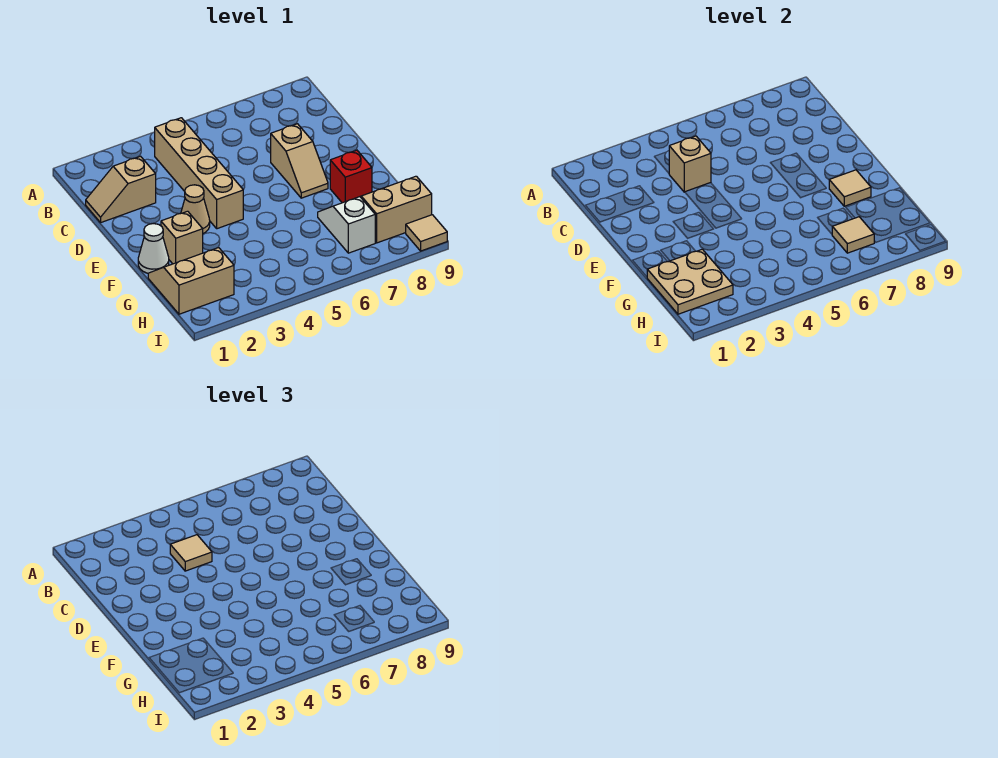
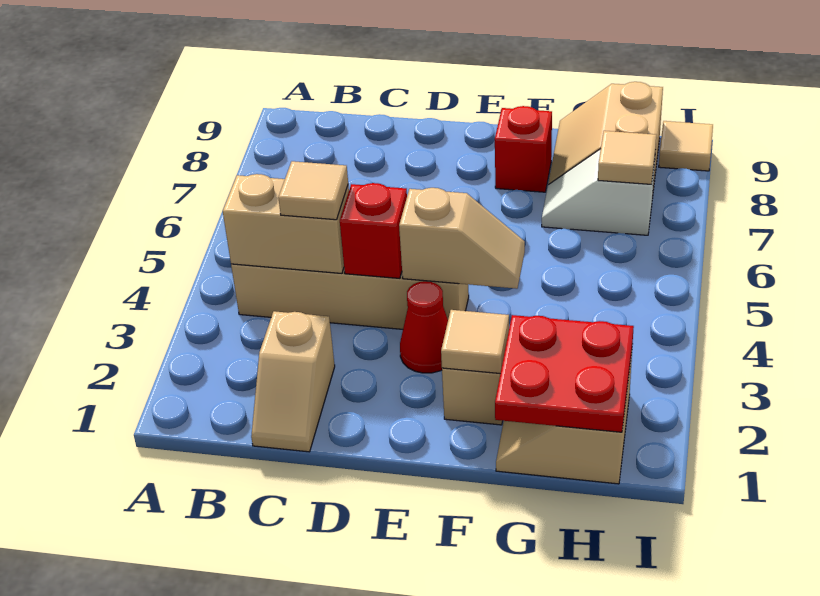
tan 1x1 brick [669,136,711,192] -> tan 1x2 brick [223,174,349,273]
none -> red 1x1 brick [340,183,407,278]
tan 1x2 slope [271,124,328,198] -> tan 1x2 slope moved to [399,188,525,289]
tan 1x1 cone [181,185,210,233] -> red 1x1 cone [400,281,448,373]
white 1x1 cone [138,224,169,273] -> none
tan 1x1 tile [829,170,871,206] -> tan 1x1 tile moved to [441,310,509,374]
tan 2x2 plate [647,249,733,314] -> red 2x2 plate [495,315,634,432]

